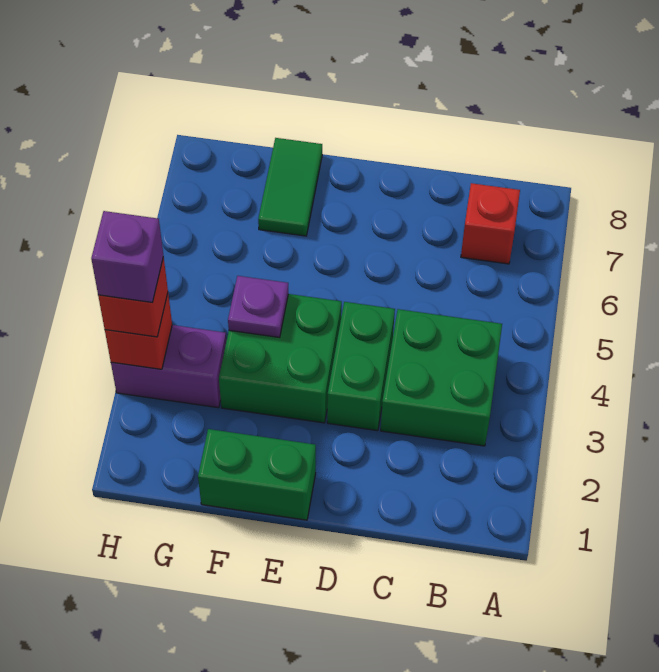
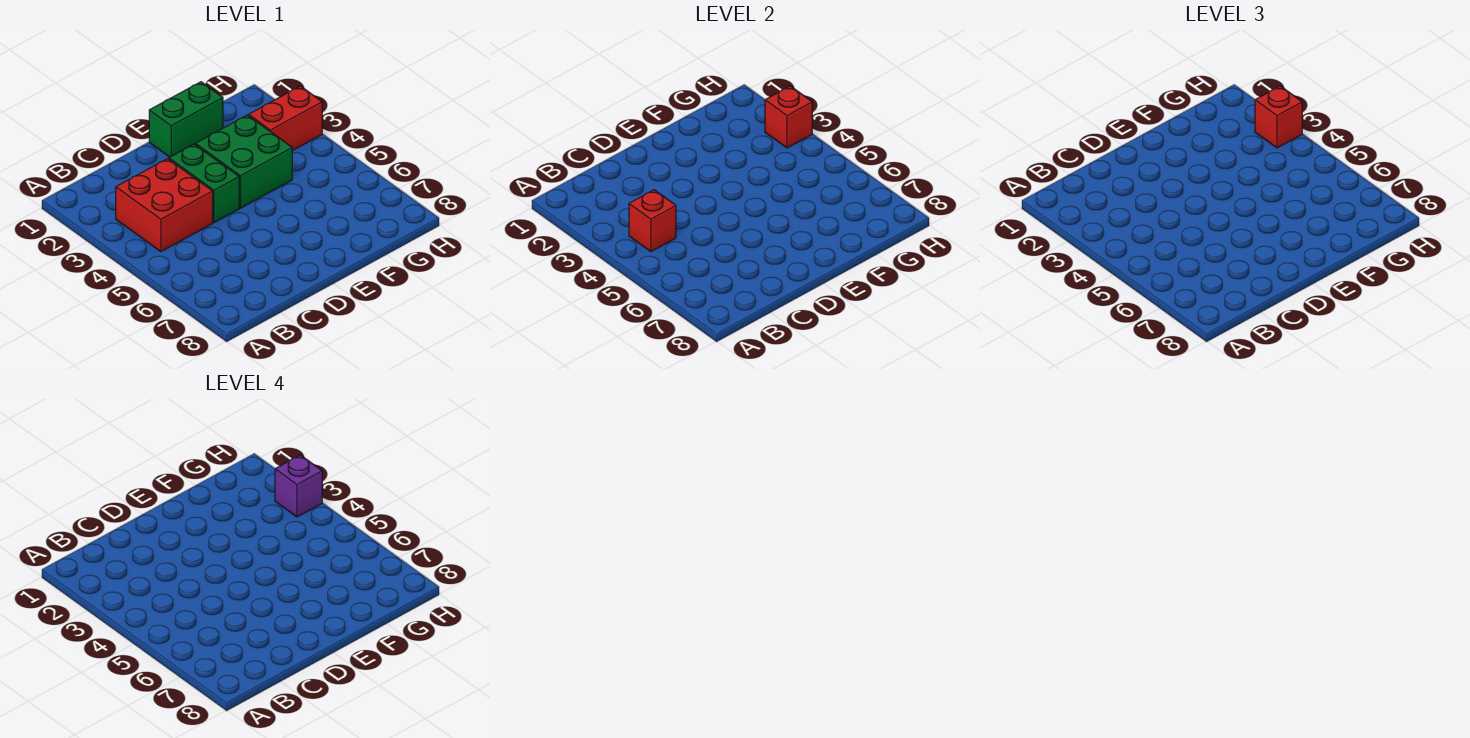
green 2x2 brick [381,309,502,446] -> red 2x2 brick [116,159,213,252]
red 1x1 brick [461,183,520,264] -> red 1x1 brick moved to [629,190,676,252]
purple 1x1 plate [228,276,288,337] -> none
green 1x2 tile [258,138,322,236] -> none
purple 1x2 brick [111,325,226,408] -> red 1x2 brick [249,86,322,151]

